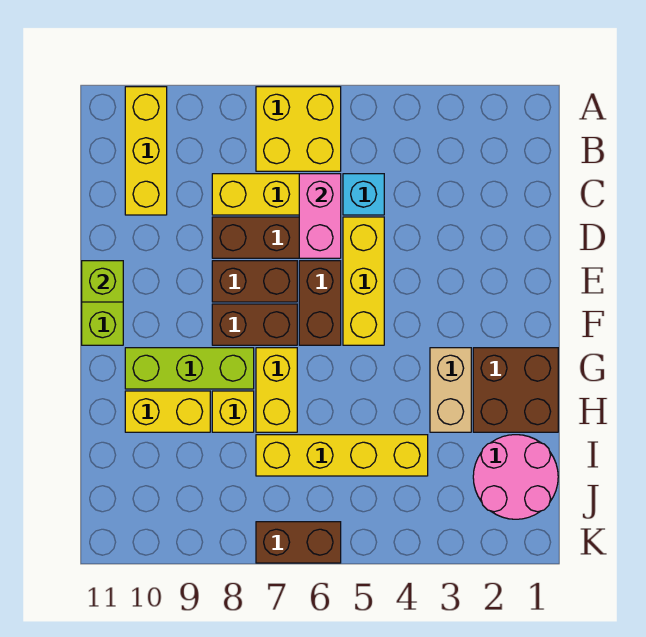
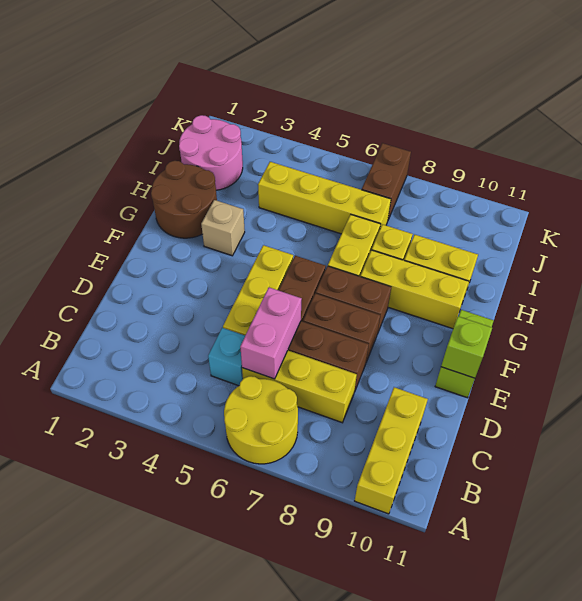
yellow 2x2 brick [256,87,341,171] -> yellow 2x2 round brick [224,376,298,464]
brown 2x2 brick [473,348,558,432] -> brown 2x2 round brick [151,161,217,238]
tan 1x2 brick [430,348,471,432] -> tan 1x1 brick [201,200,245,256]
lime 1x3 brick [125,348,254,389] -> yellow 1x3 brick [360,250,469,329]
brown 1x2 brick [256,522,341,563] -> brown 1x2 brick turned to [362,143,411,219]

